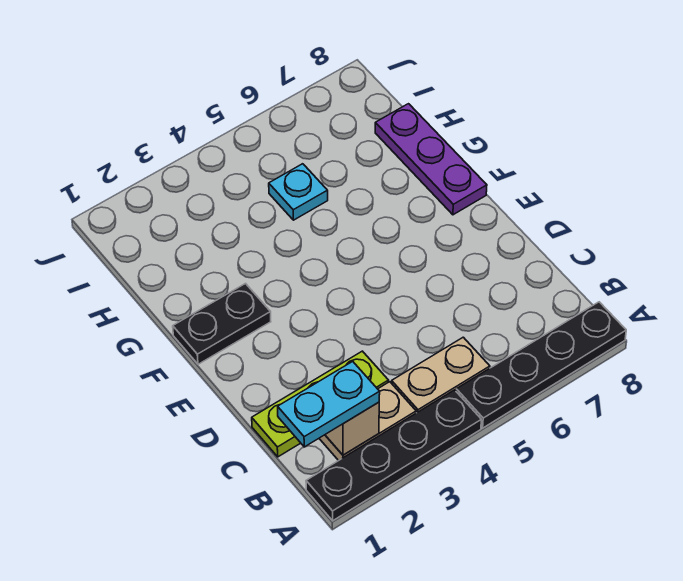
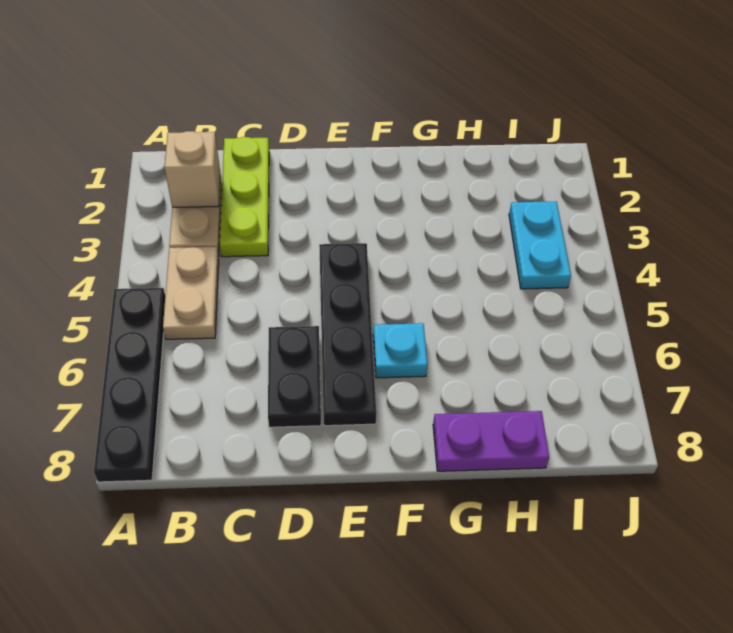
black 1x4 plate [306,390,481,521] -> black 1x4 plate moved to [319,243,376,426]
cyan 1x2 plate [278,361,380,447] -> cyan 1x2 plate moved to [509,201,571,289]
black 1x2 plate [173,284,271,364] -> black 1x2 plate moved to [268,326,321,427]
purple 1x3 plate [375,104,487,215] -> purple 1x2 plate [433,411,549,471]
cyan 1x1 plate [269,164,328,220] -> cyan 1x1 plate moved to [373,323,427,378]

